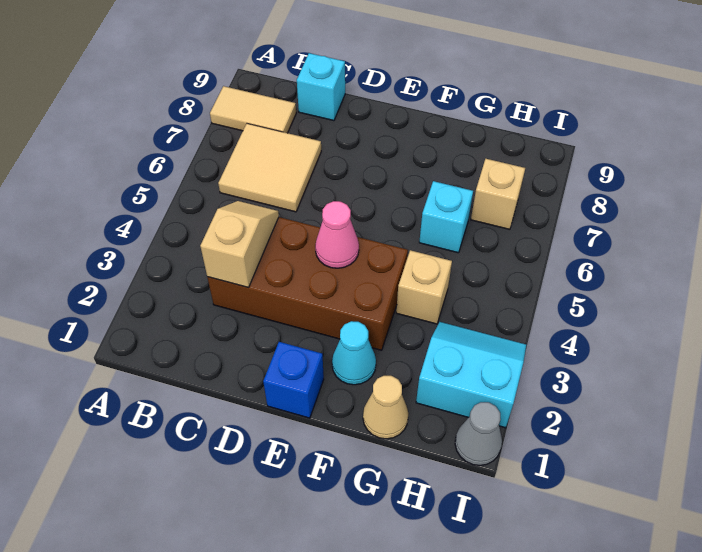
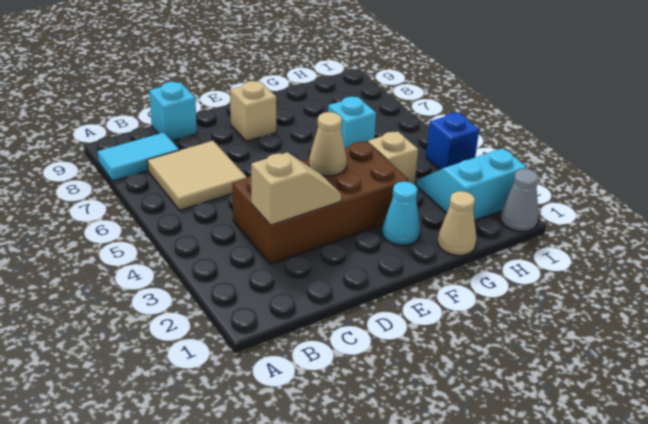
tan 1x2 tile [210,86,296,133] -> cyan 1x2 tile [98,132,179,181]
tan 1x2 slope [200,201,279,288] -> tan 1x2 slope turned to [251,152,341,225]
blue 1x1 brick [263,342,324,418] -> blue 1x1 brick moved to [426,113,479,169]
pink 1x1 cone [315,201,359,268] -> tan 1x1 cone [309,112,347,176]
tan 1x1 brick [471,159,525,229] -> tan 1x1 brick moved to [230,81,276,141]

